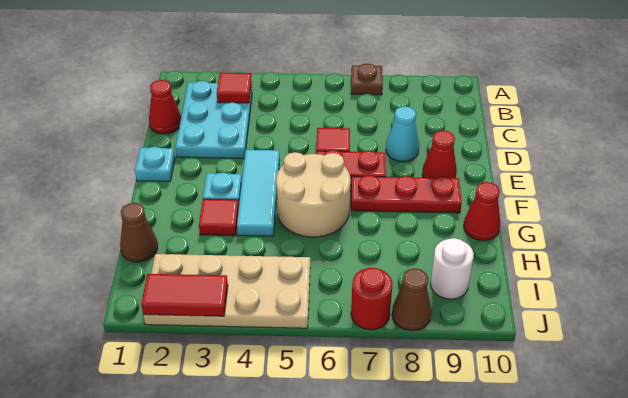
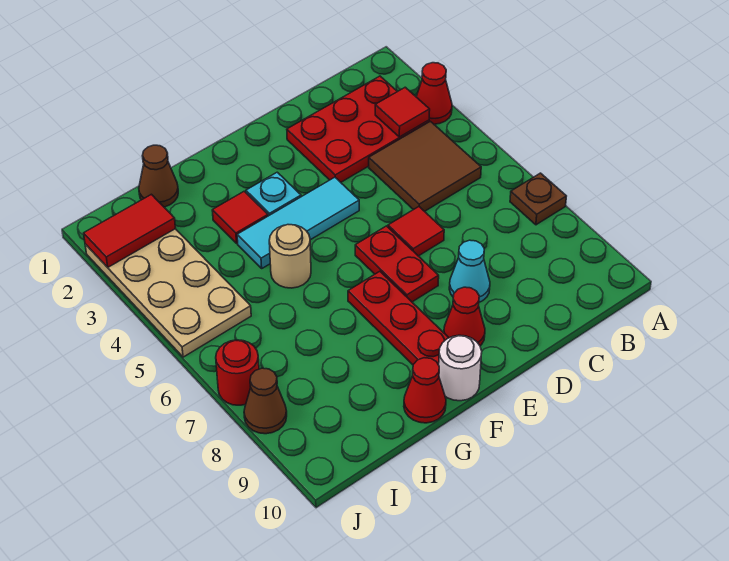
cyan 2x3 plate [176,81,252,159] -> red 2x3 plate [287,76,429,182]
none -> brown 2x2 tile [369,121,481,211]
red 1x1 cone [149,80,181,134] -> red 1x1 cone moved to [416,63,452,124]
cyan 1x1 plate [135,147,175,181] -> none
tan 2x2 round brick [276,152,351,237] -> tan 1x1 round brick [269,225,311,288]
white 1x1 round brick [430,238,474,299] -> white 1x1 round brick moved to [439,335,482,401]
red 1x2 tile [141,274,228,316] -> red 1x2 tile turned to [84,194,176,267]

